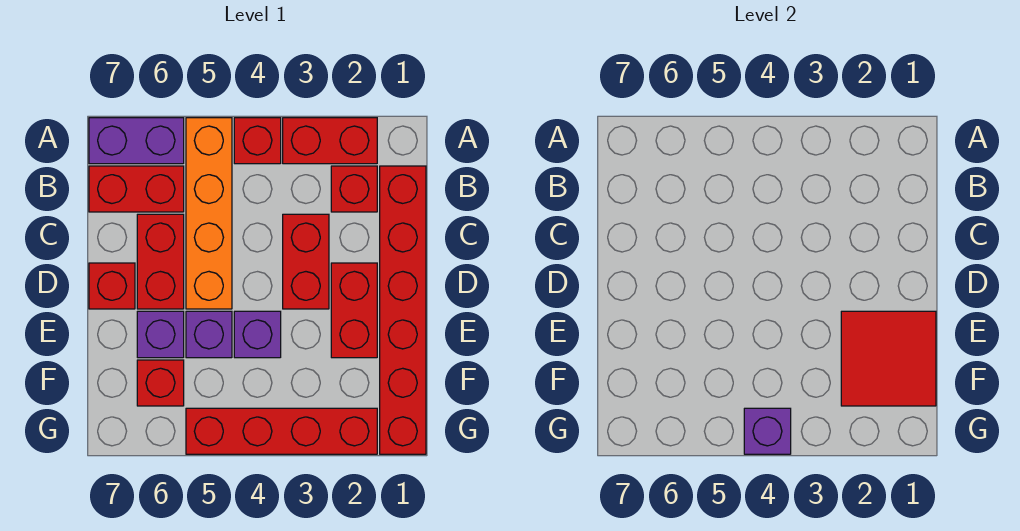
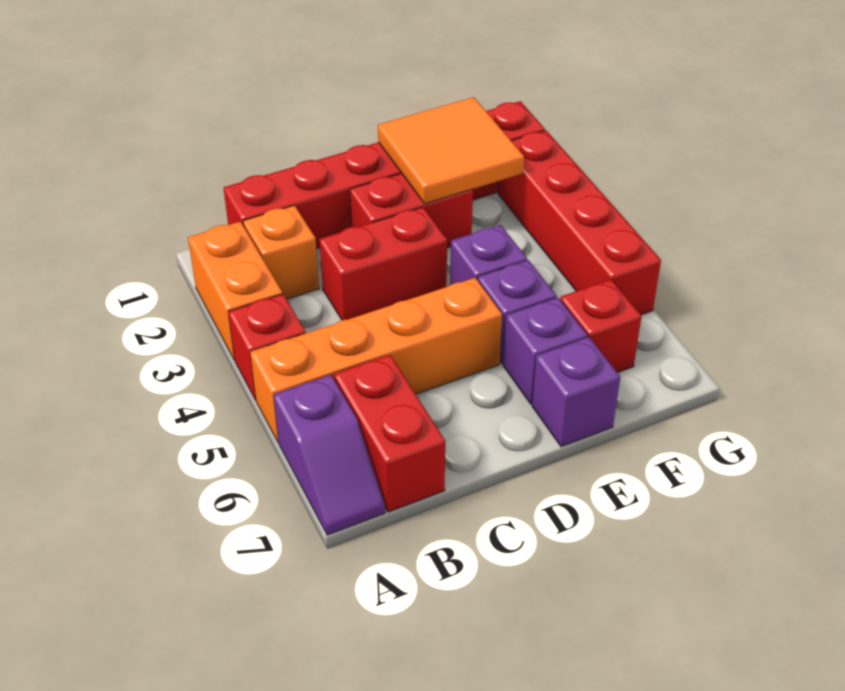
red 1x2 brick [283,118,377,164] -> orange 1x2 brick [188,222,282,360]
purple 1x2 brick [89,118,184,164] -> purple 1x2 slope [274,375,385,535]
red 1x1 brick [331,166,377,212] -> orange 1x1 brick [243,205,319,299]
red 1x2 brick [137,214,184,309] -> none
red 1x1 brick [89,263,135,309] -> none
red 2x2 tile [841,311,936,406] -> orange 2x2 tile [378,97,524,204]
purple 1x1 brick [744,408,791,454] -> purple 1x1 brick moved to [532,337,620,447]

